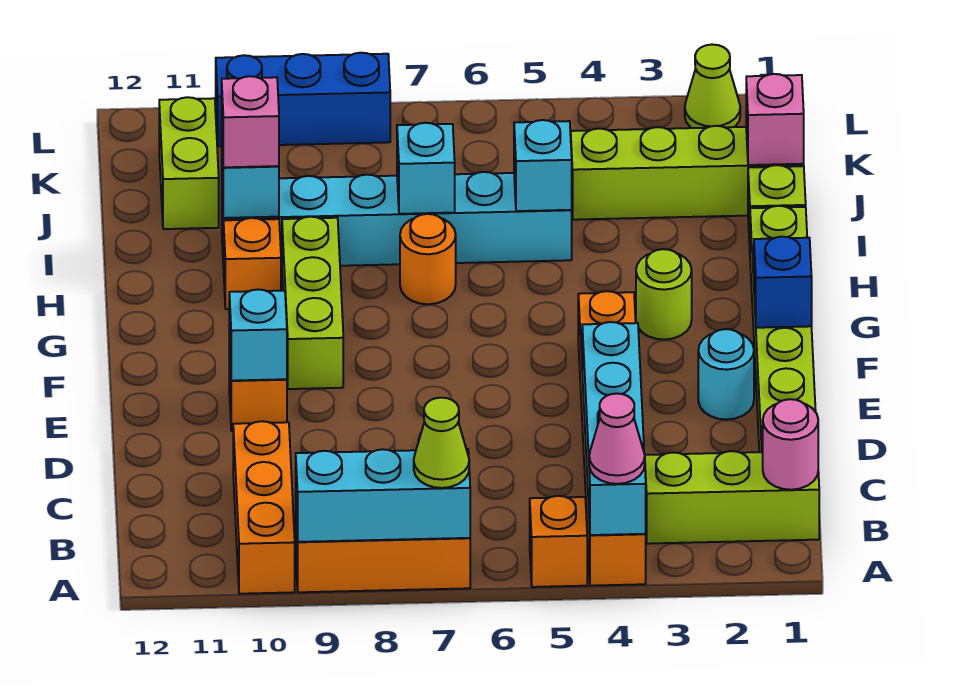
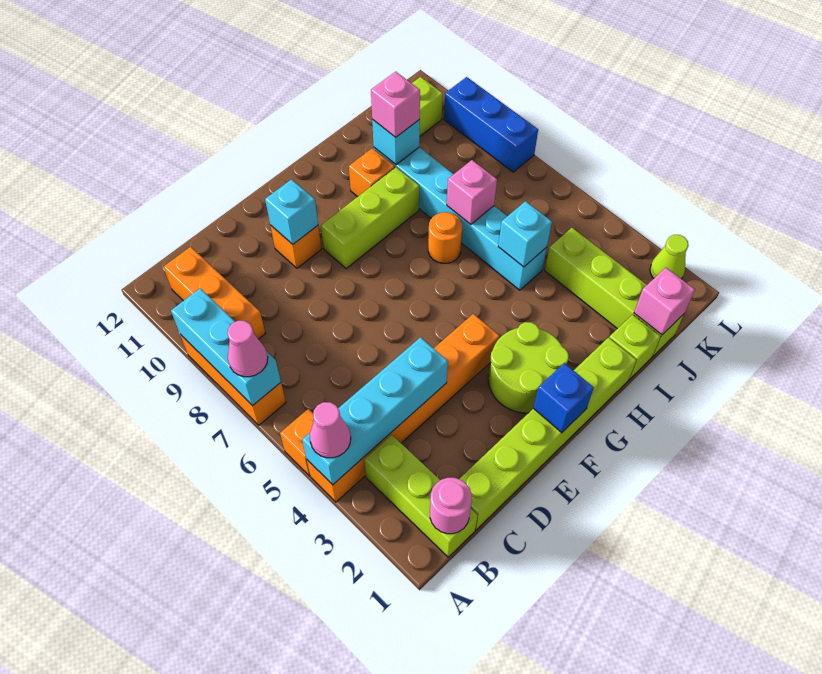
lime 1x1 cone [414,398,469,488] -> pink 1x1 cone [228,321,268,377]
orange 1x3 brick [233,421,295,594] -> orange 1x3 brick turned to [164,247,265,339]
cyan 1x1 round brick [698,329,754,420] -> none
lime 1x1 round brick [636,249,692,340] -> lime 2x2 round brick [489,322,569,413]
cyan 1x1 brick [397,123,455,214] -> pink 1x1 brick [447,160,497,224]

